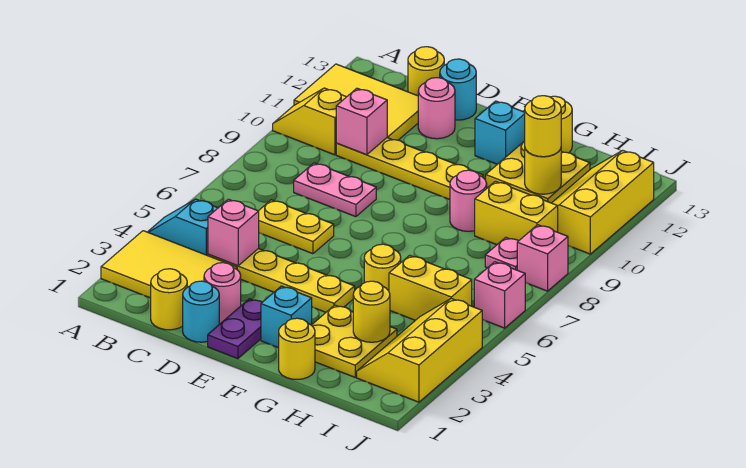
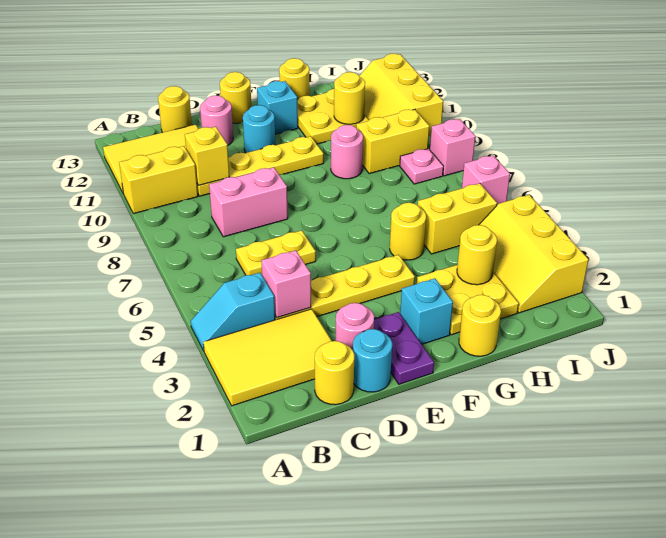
yellow 1x2 slope [273,88,346,155] -> yellow 1x2 brick [119,146,198,214]
pink 1x2 plate [294,163,376,217] -> pink 1x2 brick [209,167,288,237]
pink 1x1 brick [336,88,387,155] -> yellow 1x1 brick [185,127,229,185]
cyan 1x1 round brick [440,59,476,120] -> cyan 1x1 round brick moved to [243,105,275,153]
yellow 1x1 round brick [525,96,561,157] -> yellow 1x1 round brick moved to [220,72,251,123]

